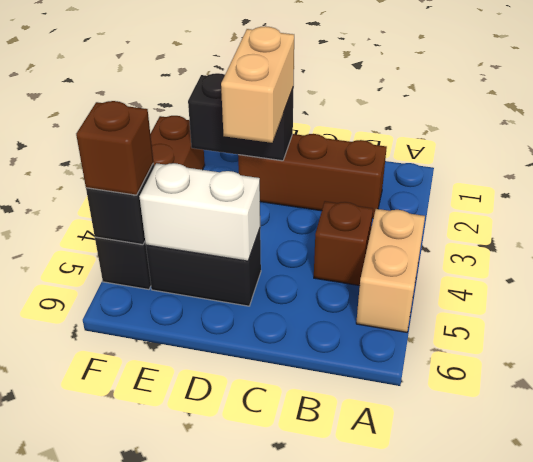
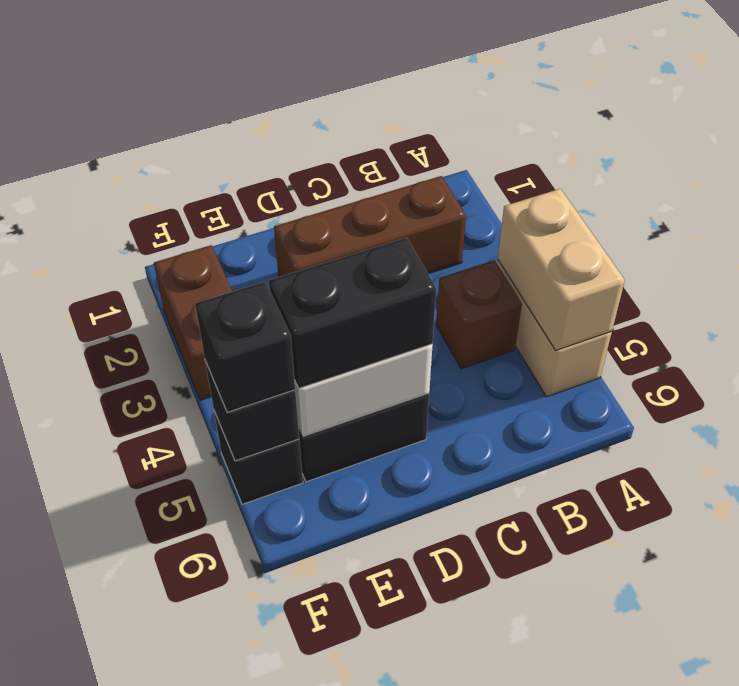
black 1x2 brick [188,73,294,161] -> black 1x2 brick moved to [269,237,436,388]
tan 1x2 brick [221,26,294,143] -> tan 1x2 brick moved to [498,189,625,350]
brown 1x1 brick [76,101,154,195] -> black 1x1 brick [195,282,295,412]

